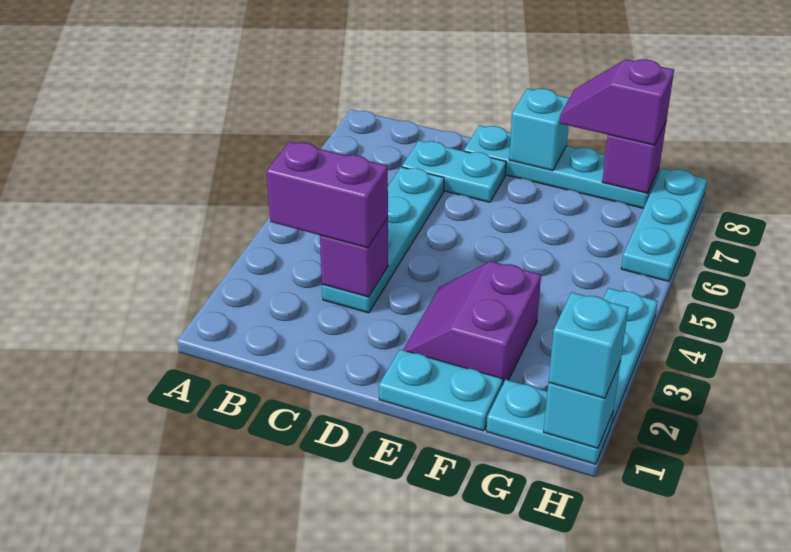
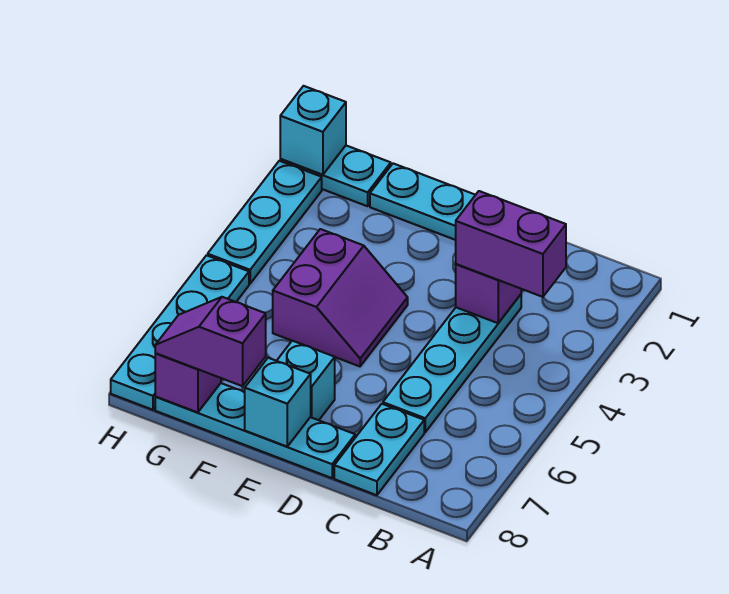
cyan 1x2 plate [402,141,506,202] -> cyan 1x2 plate turned to [334,404,424,495]
purple 2x2 slope [403,261,541,383] -> purple 2x2 slope moved to [273,229,408,366]
purple 1x2 slope [560,59,674,145] -> purple 1x2 slope turned to [155,297,266,386]
cyan 1x1 brick [548,292,628,398] -> cyan 1x1 brick moved to [277,341,335,420]
cyan 1x3 plate [621,168,707,281] -> cyan 1x4 plate [111,255,249,410]

